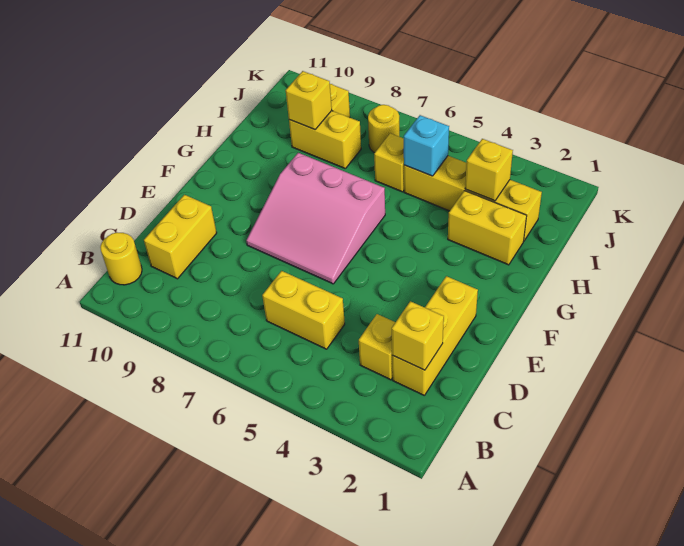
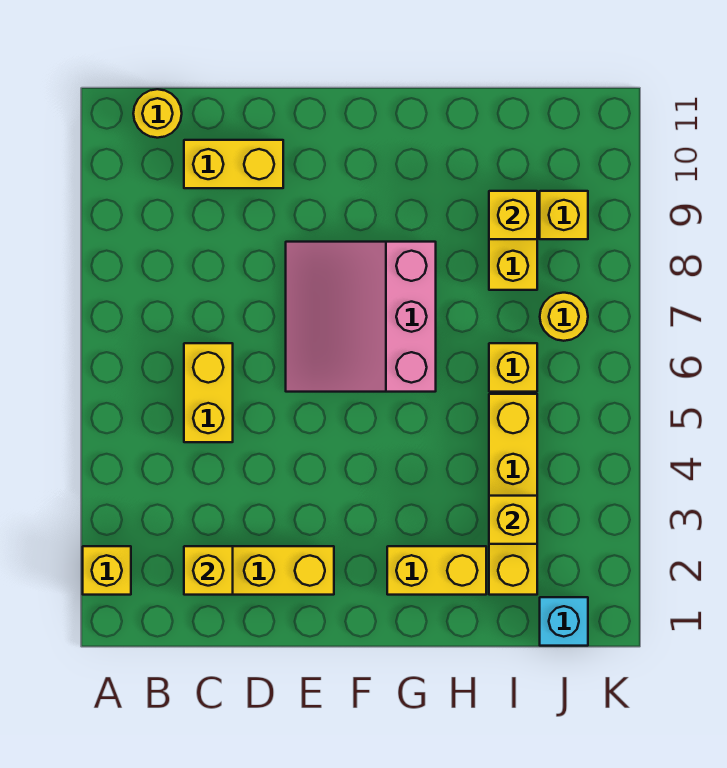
yellow 1x1 brick [359,314,395,380] -> yellow 1x1 brick moved to [83,546,131,595]
yellow 1x2 brick [448,191,527,265] -> yellow 1x2 brick turned to [387,546,486,595]
cyan 1x1 brick [404,115,449,176] -> cyan 1x1 brick moved to [540,597,588,646]

